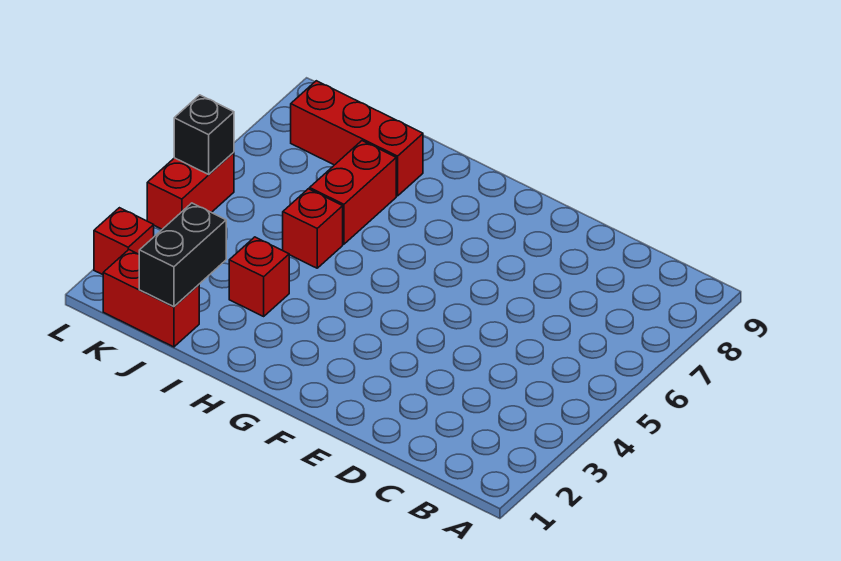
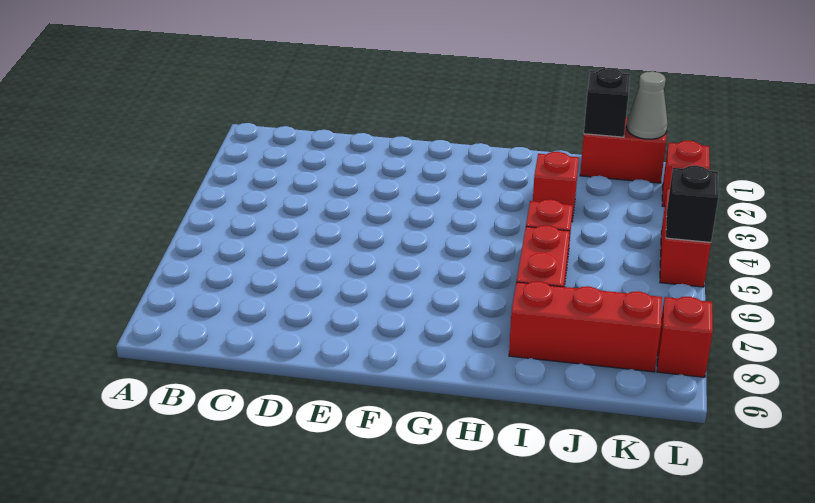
black 1x2 brick [139,203,226,307] -> black 1x1 brick [584,68,630,137]
none -> grey 1x1 cone [627,71,668,139]
none -> red 1x1 brick [657,297,713,377]

